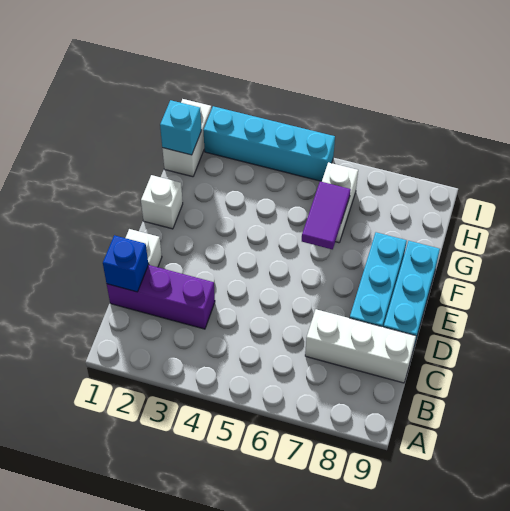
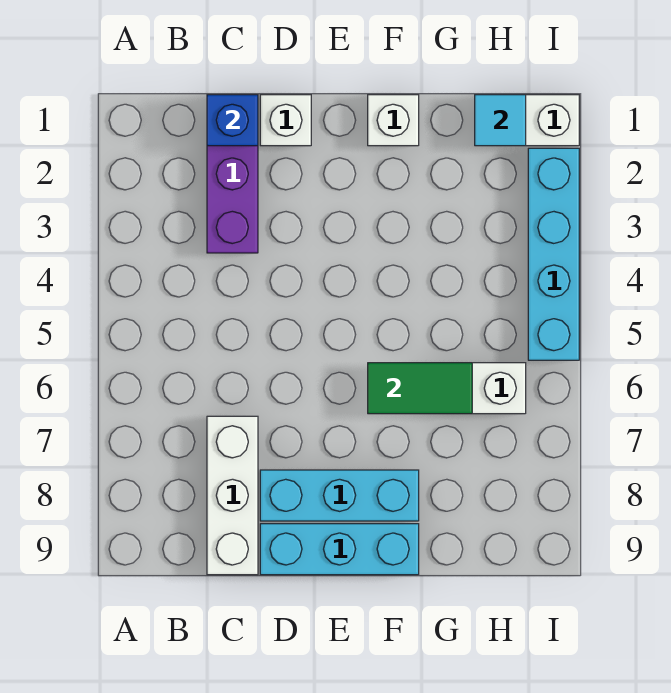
purple 1x2 tile [302,181,351,249] -> green 1x2 tile [368,363,472,414]
cyan 1x1 brick [160,100,201,155] -> cyan 1x1 tile [475,95,526,146]

